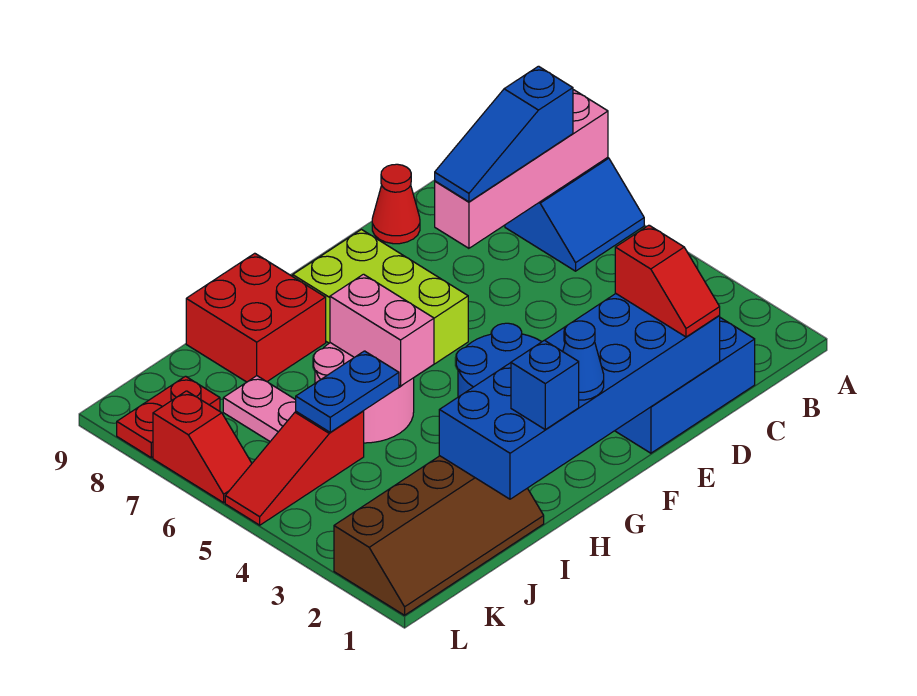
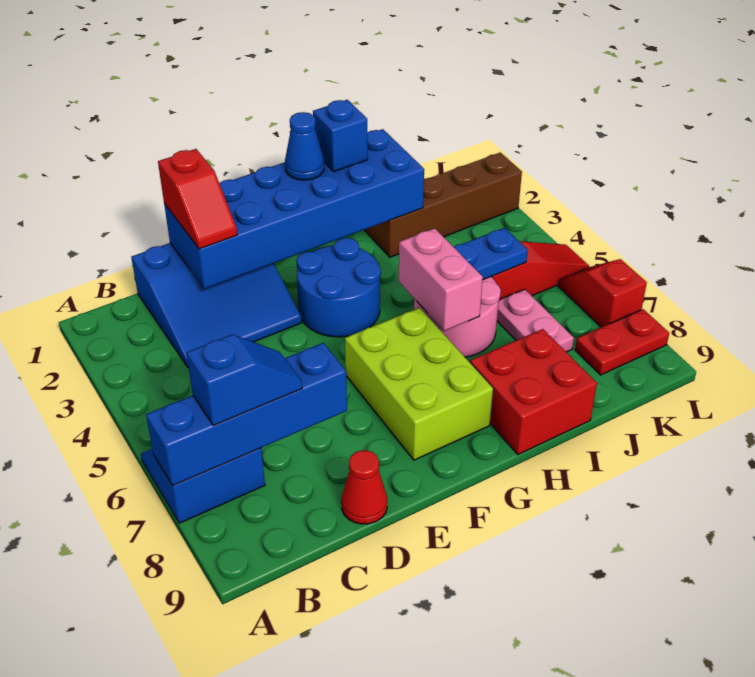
pink 1x4 brick [435,90,608,248] -> blue 1x4 brick [146,343,347,485]
blue 1x3 slope [435,66,573,202] -> blue 1x2 slope [186,334,302,425]
red 1x2 slope [615,225,720,337] -> red 1x2 slope turned to [158,149,237,249]

